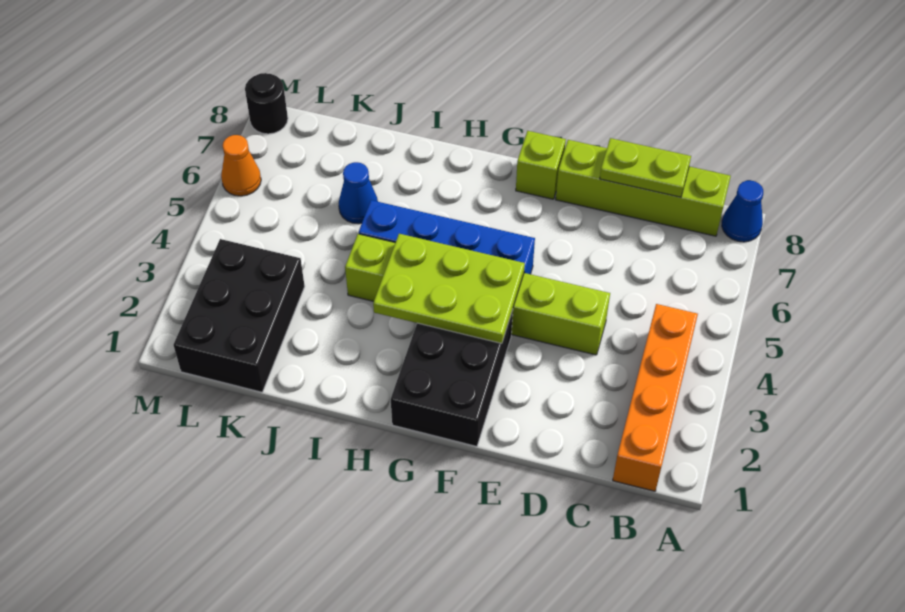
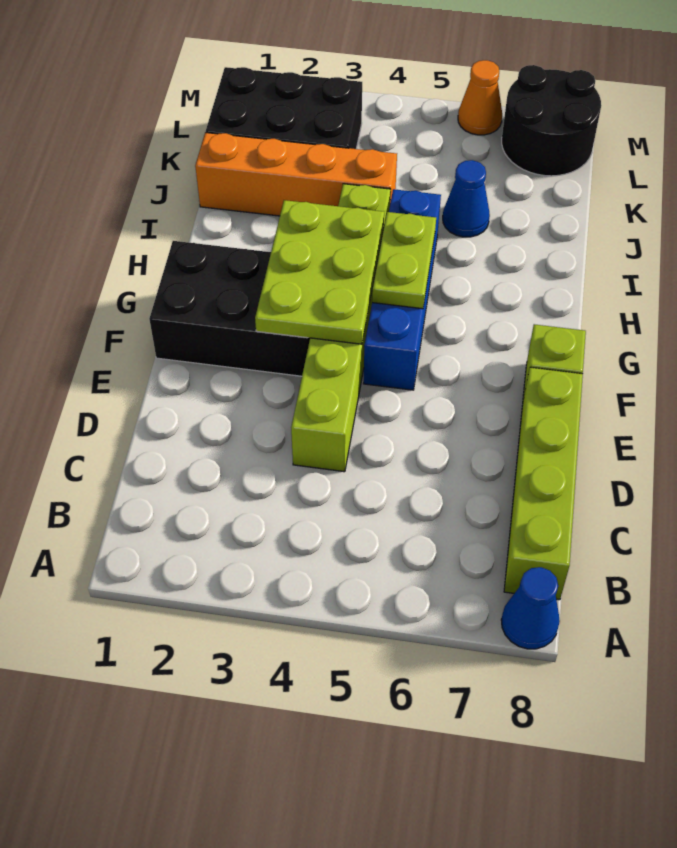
orange 1x4 brick [613,304,698,491] -> orange 1x4 brick moved to [195,132,397,216]
lime 1x2 plate [600,138,691,197] -> lime 1x2 plate moved to [372,212,436,309]
black 1x1 round brick [245,73,288,134] -> black 2x2 round brick [502,65,601,176]

